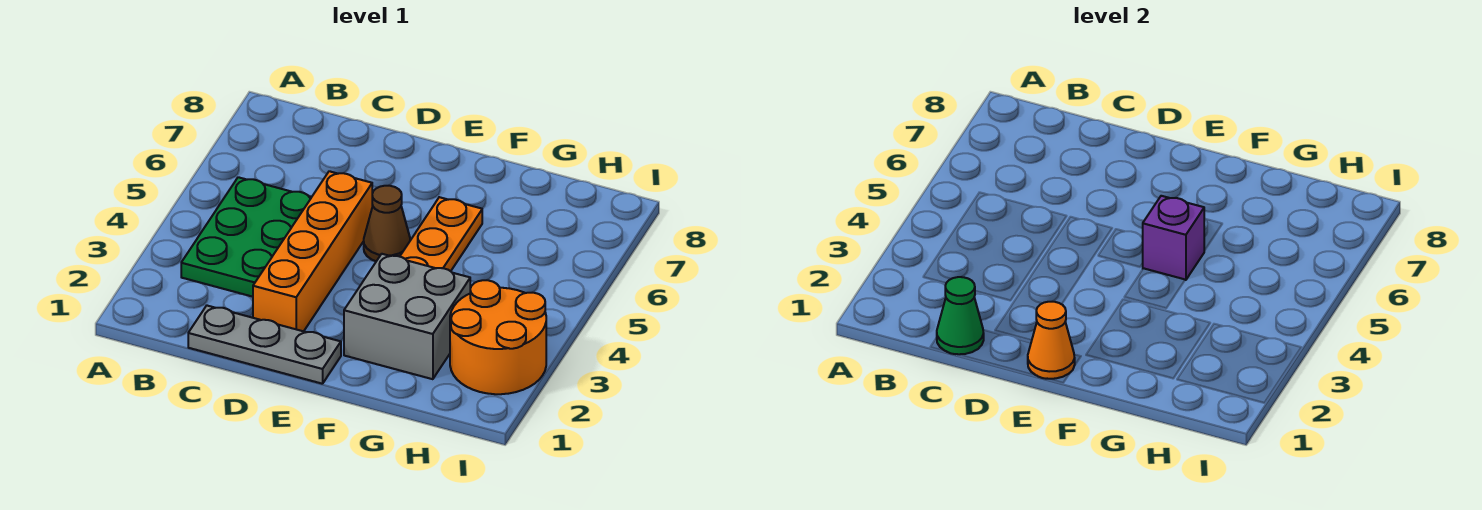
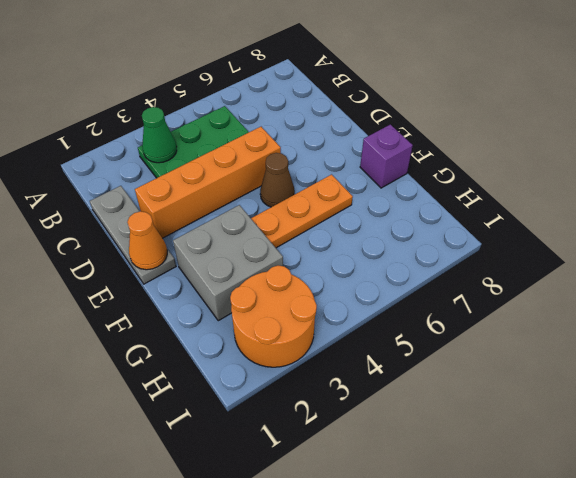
green 1x1 cone [937,277,984,354] -> green 1x1 cone moved to [142,107,177,163]
purple 1x1 brick [1142,196,1205,280] -> purple 1x1 brick moved to [360,124,413,188]

